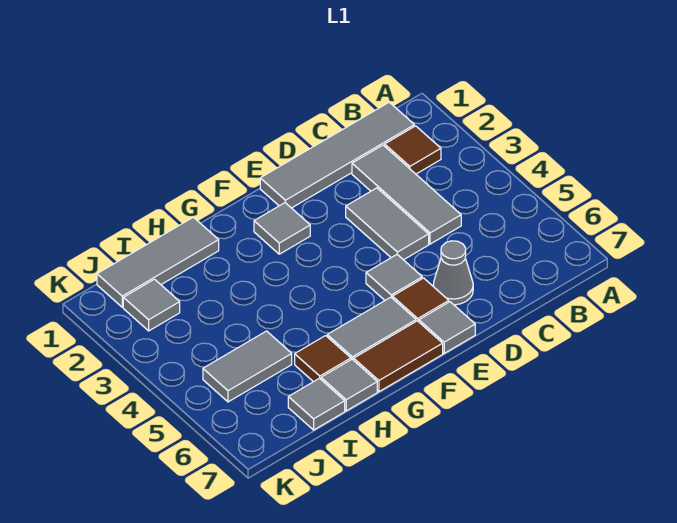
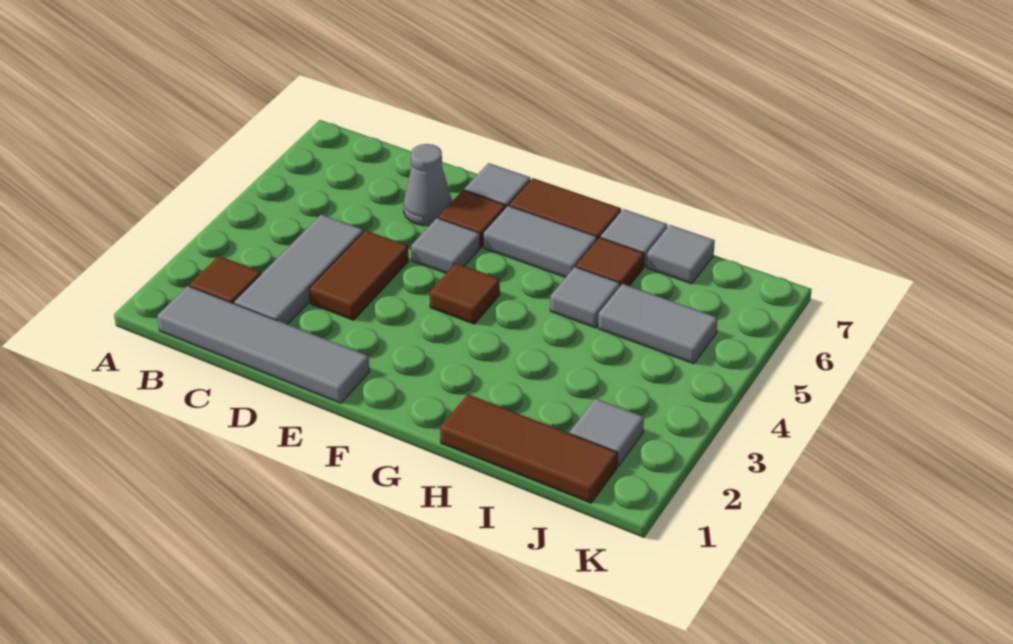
grey 1x2 tile [346,188,429,260] -> brown 1x2 tile [309,230,408,320]
grey 1x1 tile [254,203,310,254] -> grey 1x1 tile moved to [550,267,620,328]
none -> brown 1x1 tile [430,263,500,324]
grey 1x3 tile [97,217,219,307] -> brown 1x3 tile [440,395,618,503]

